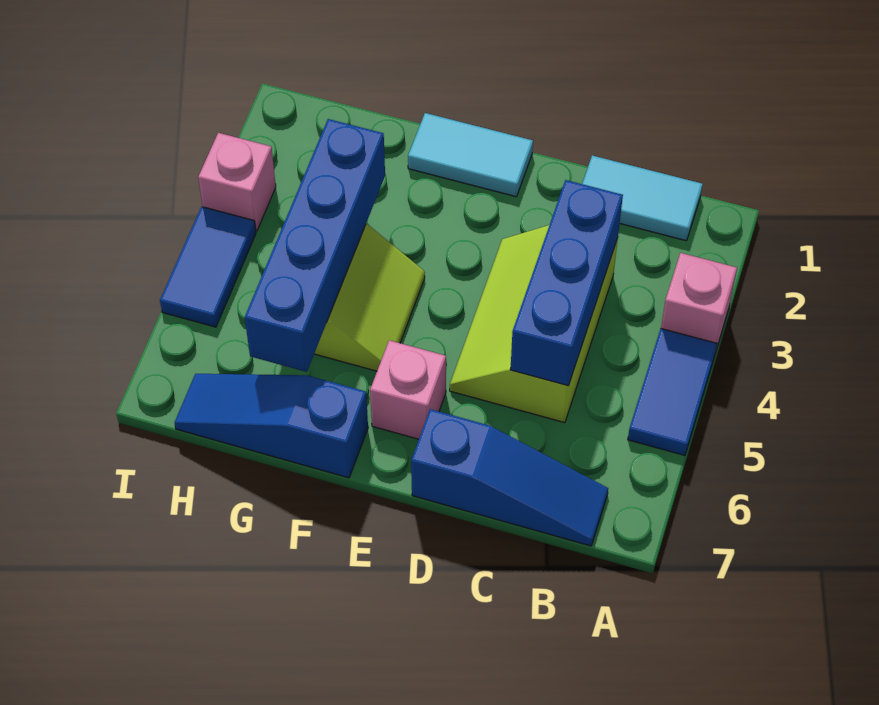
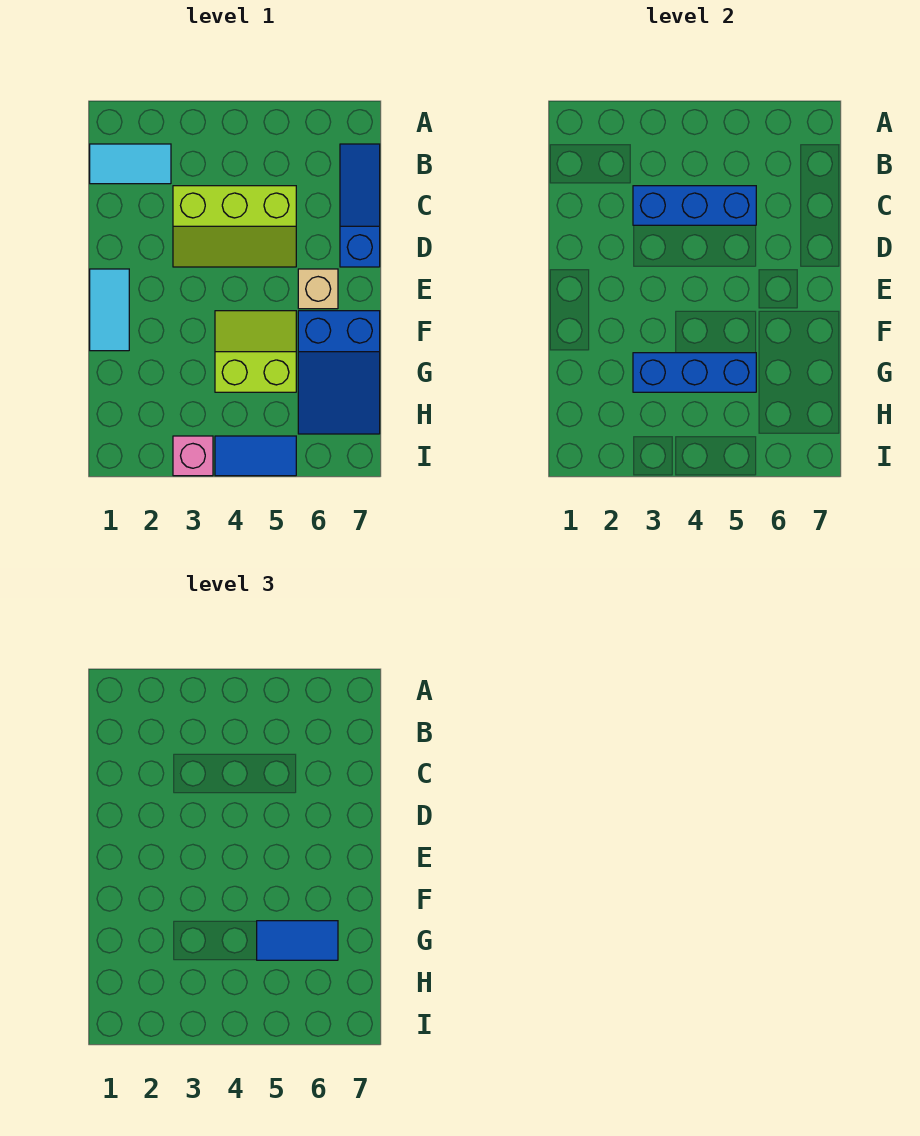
pink 1x1 brick [661,253,737,353] -> none
blue 1x2 tile [628,329,717,455] -> blue 1x2 tile moved to [257,921,338,960]
cyan 1x2 tile [582,155,703,241] -> cyan 1x2 tile turned to [90,144,171,184]
pink 1x1 brick [370,340,446,439] -> tan 1x1 brick [298,269,338,309]
blue 1x3 slope [175,374,368,478] -> blue 2x3 slope [298,311,380,434]
blue 1x4 brick [245,119,385,372] -> blue 1x3 brick [633,353,756,392]

